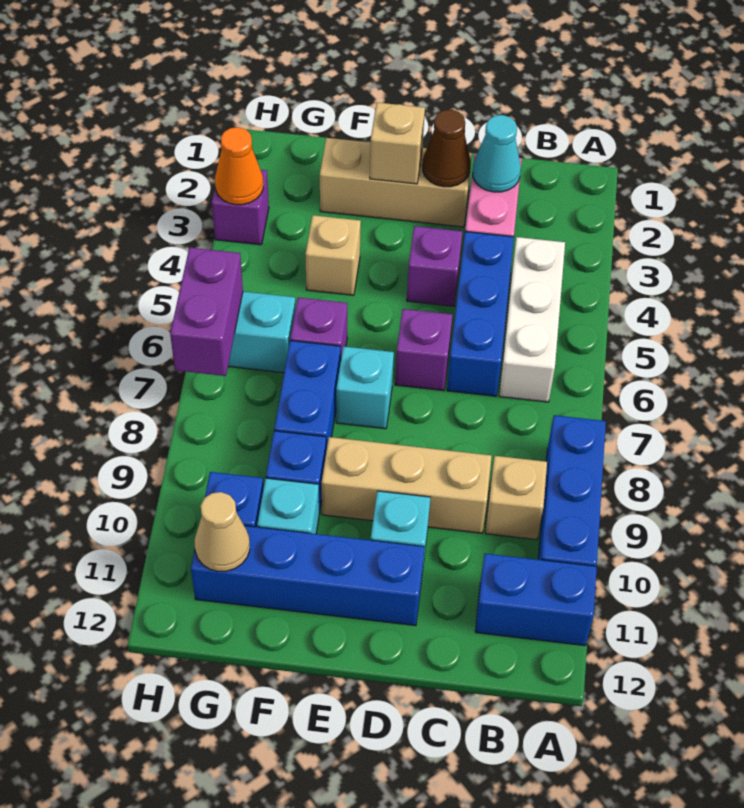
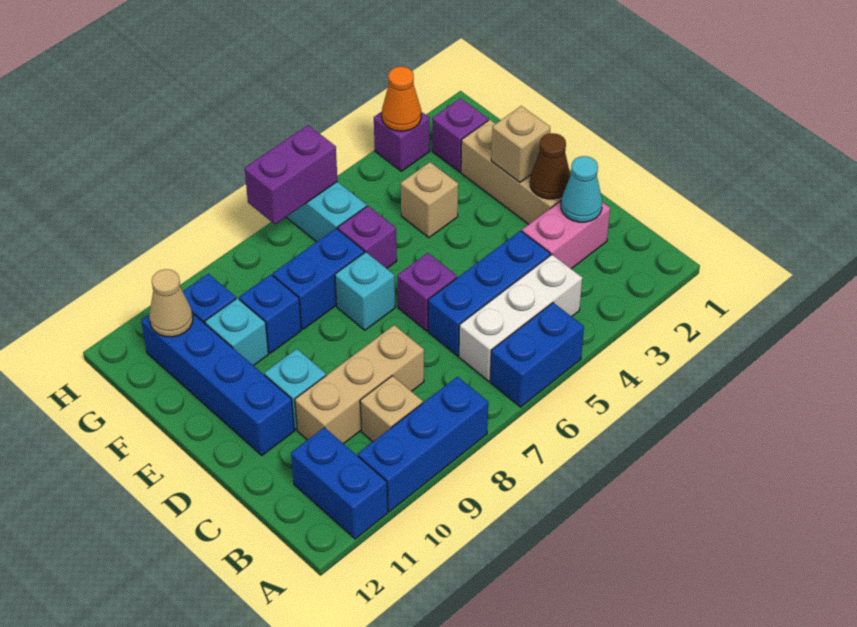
none -> blue 1x2 brick [490,303,584,407]
tan 1x3 brick [322,437,492,533] -> tan 1x3 brick turned to [295,325,424,444]
purple 1x1 brick [407,226,463,306] -> purple 1x1 brick moved to [432,98,488,172]

